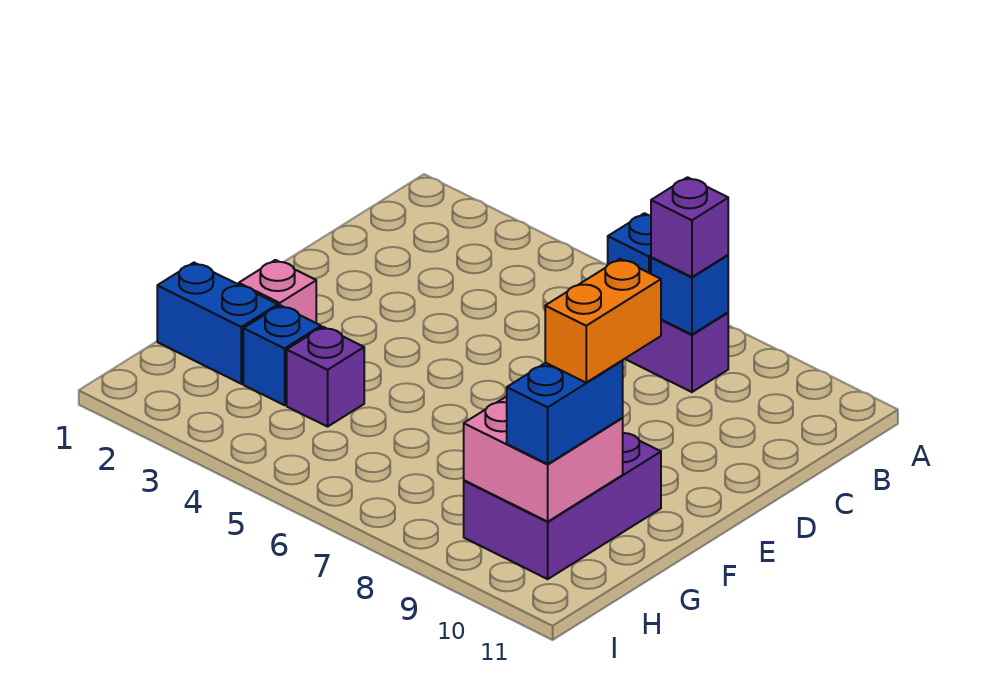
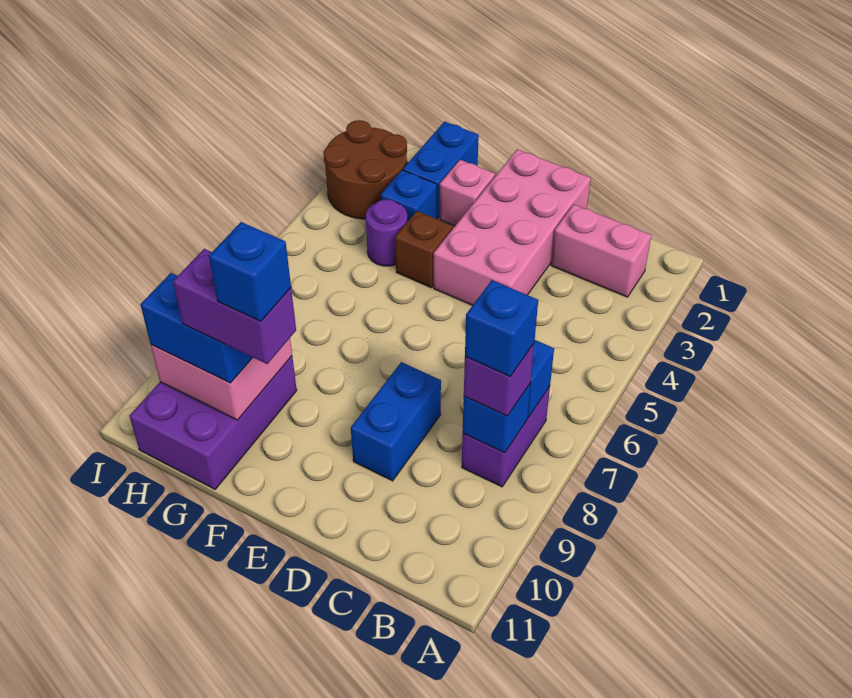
none -> pink 1x2 brick [551,204,651,297]
none -> blue 1x1 brick [465,280,538,377]
none -> pink 2x4 brick [434,149,591,305]
none -> blue 1x2 brick [351,362,441,481]
none -> brown 1x1 brick [395,211,453,288]
purple 2x3 brick [464,433,661,579] -> purple 2x3 brick turned to [129,356,297,489]
orange 1x2 brick [545,259,661,383] -> purple 1x2 brick [173,249,296,364]
none -> blue 1x1 brick [209,222,291,321]
purple 1x1 brick [287,327,364,427] -> purple 1x1 round brick [366,199,407,266]
none -> brown 2x2 round brick [323,120,407,219]

